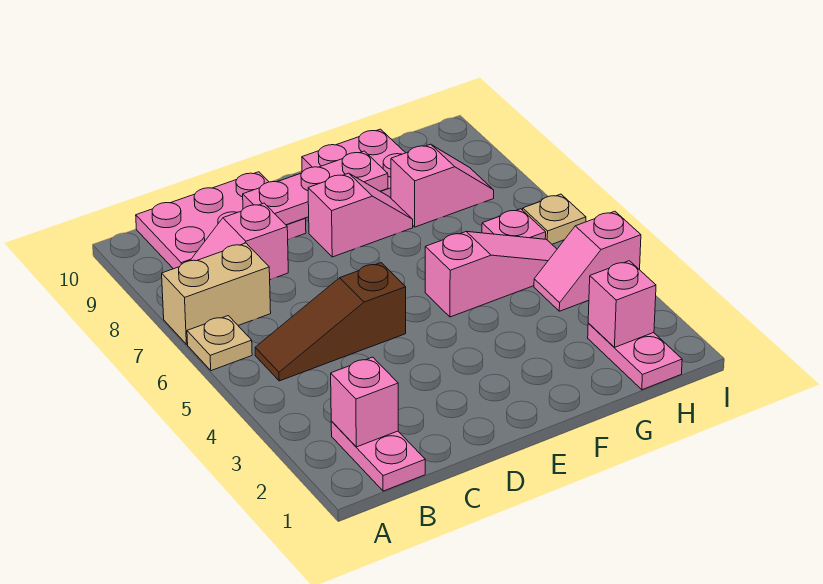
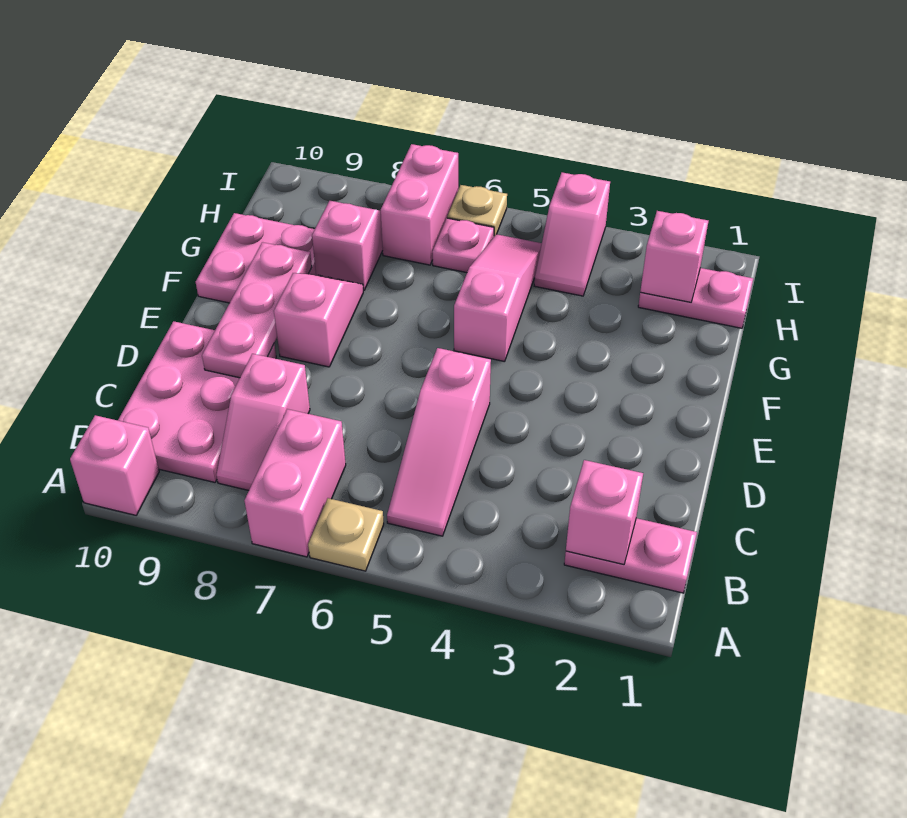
tan 1x2 brick [162,243,271,344] -> pink 1x2 brick [244,409,346,557]
none -> pink 1x1 brick [70,415,159,515]
brown 1x3 slope [255,263,406,381] -> pink 1x3 slope [387,348,491,536]
none -> pink 1x2 brick [381,144,458,265]

